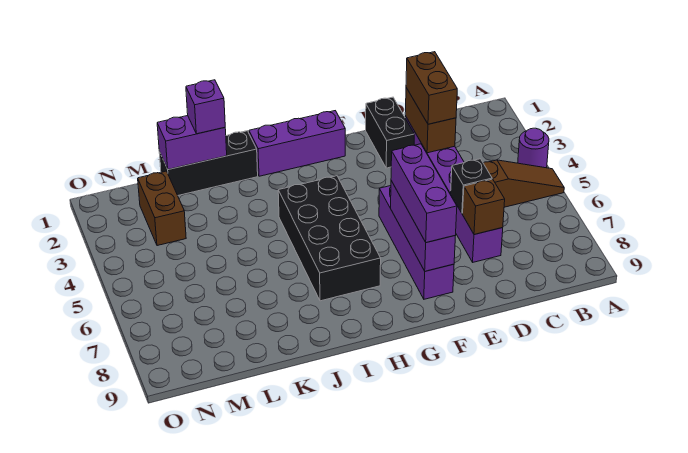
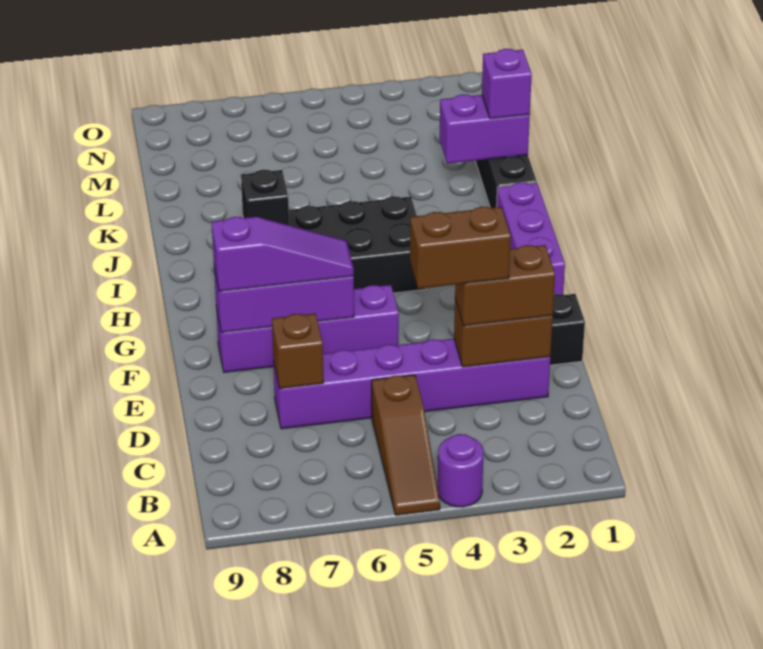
black 1x1 brick [451,159,492,213] -> black 1x1 brick moved to [241,170,289,225]
purple 1x3 brick [391,144,457,243] -> purple 1x3 slope [212,217,354,291]
purple 1x2 brick [157,116,227,169] -> purple 1x2 brick turned to [440,94,530,164]
brown 1x2 brick [138,171,186,246] -> brown 1x2 brick moved to [410,207,511,289]

